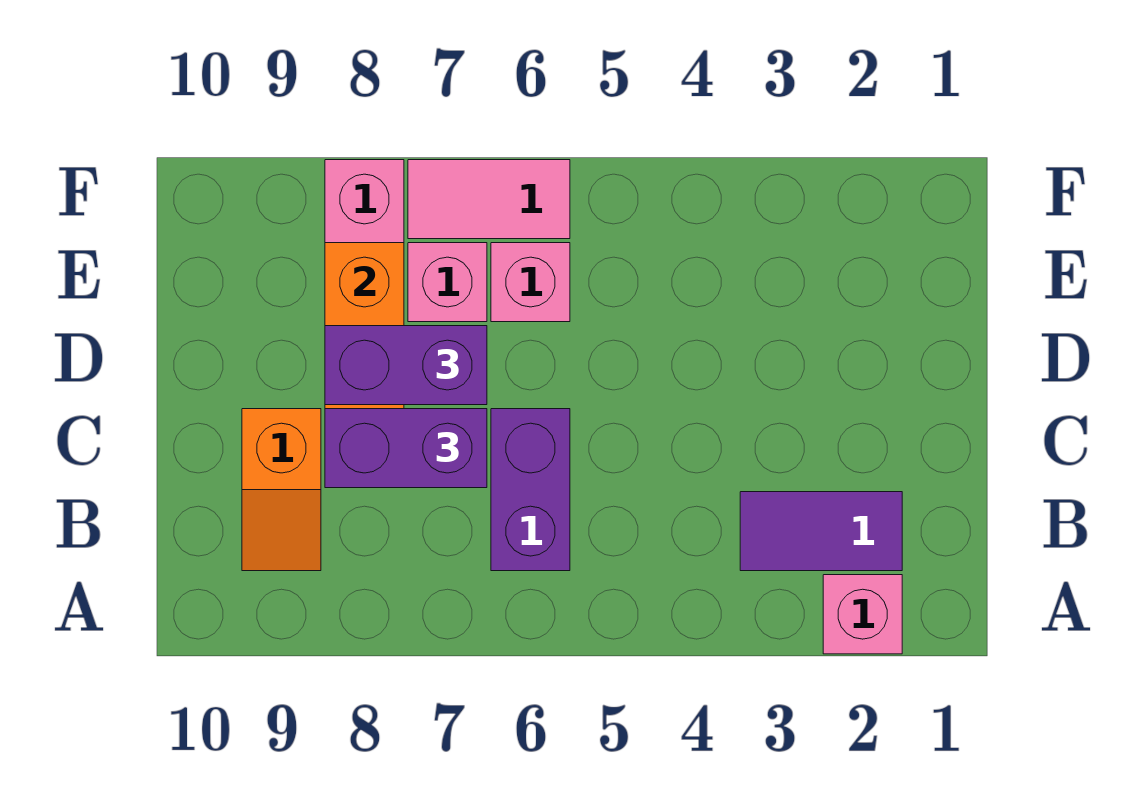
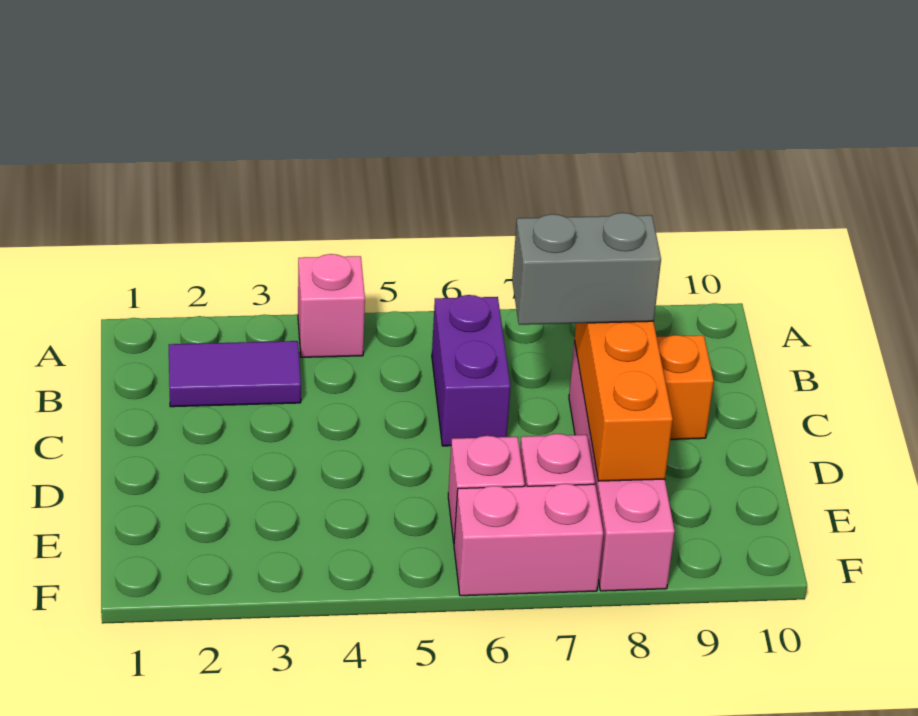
pink 1x1 brick [823,575,902,654] -> pink 1x1 brick moved to [298,254,365,357]
purple 1x2 brick [325,409,487,488] -> grey 1x2 brick [512,213,661,325]
purple 1x2 brick [325,326,487,405] -> none
pink 1x2 tile [408,160,570,239] -> pink 1x2 brick [454,484,603,596]

